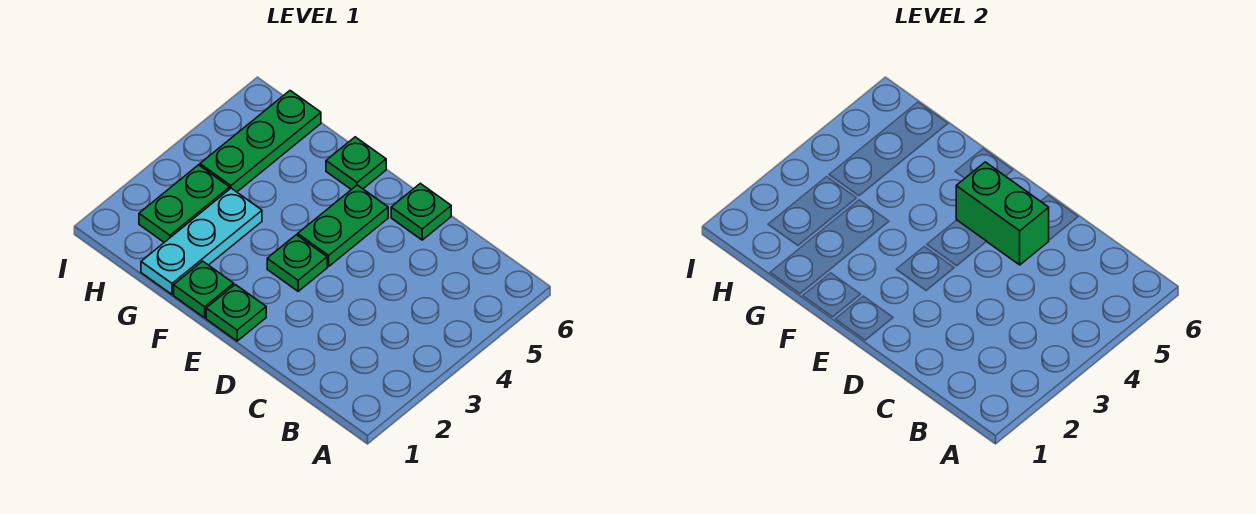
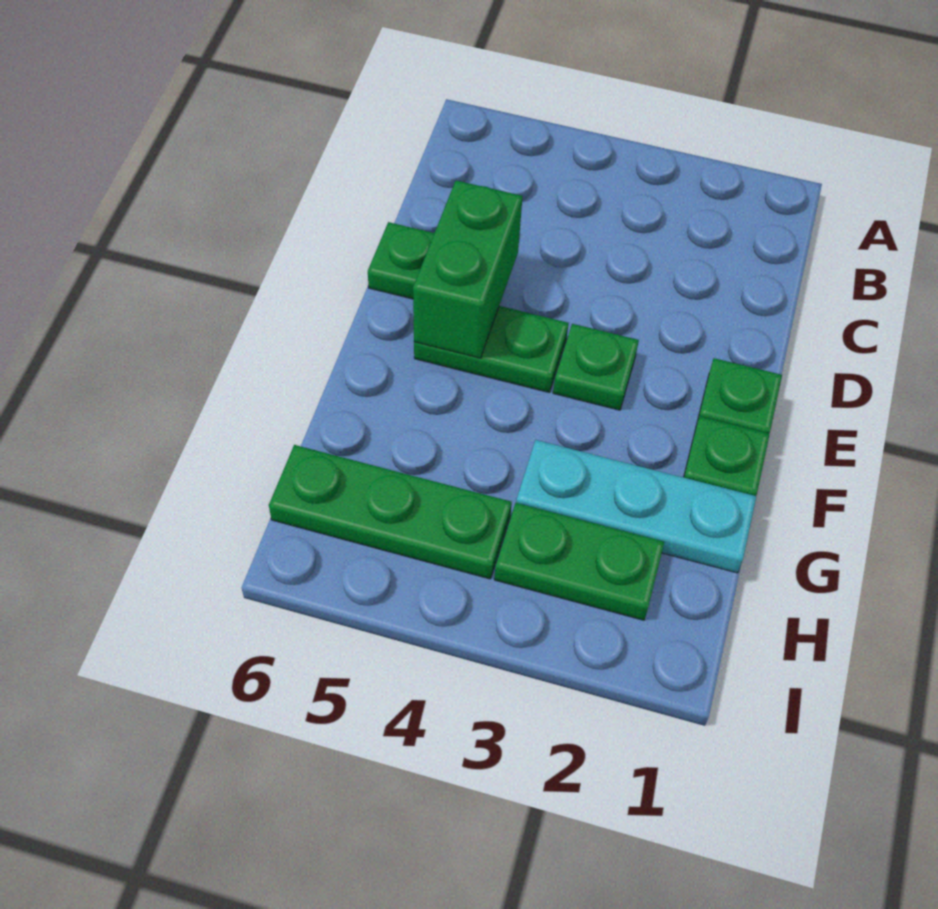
green 1x1 plate [326,137,386,190] -> none

